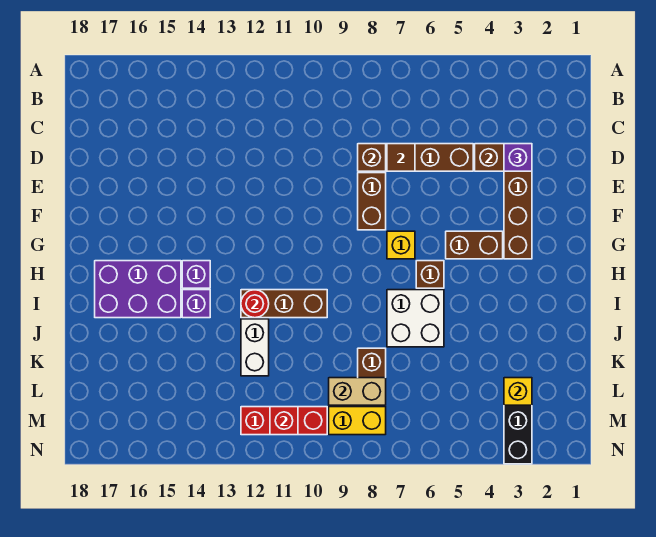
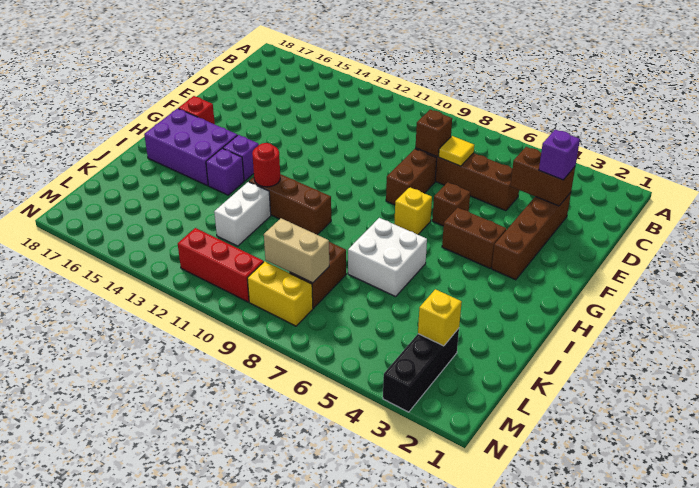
brown 1x1 tile [387,144,415,171] -> yellow 1x1 tile [439,136,474,166]
brown 1x1 brick [416,261,444,288] -> brown 1x1 brick moved to [432,182,470,226]
red 1x1 brick [270,407,298,435] -> red 1x1 brick moved to [178,96,215,124]

